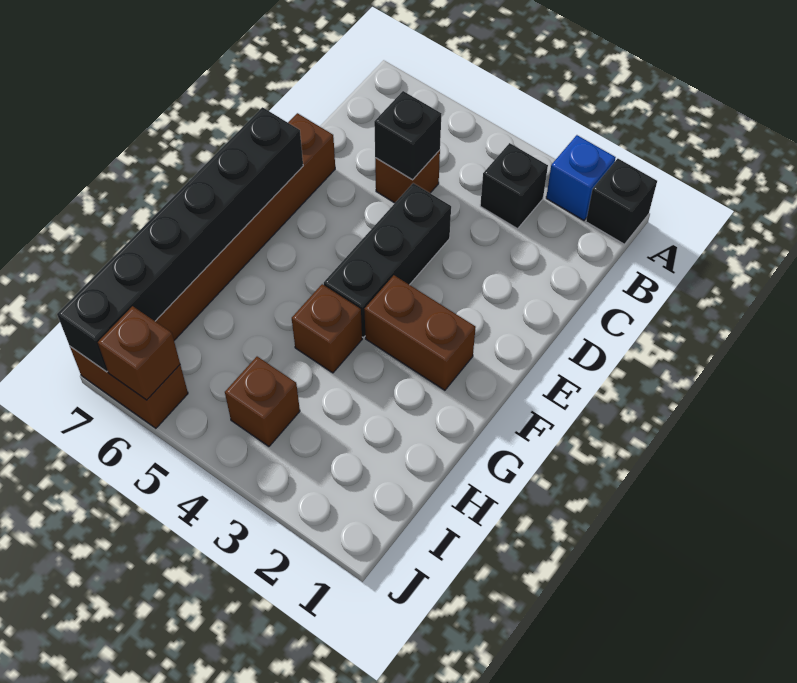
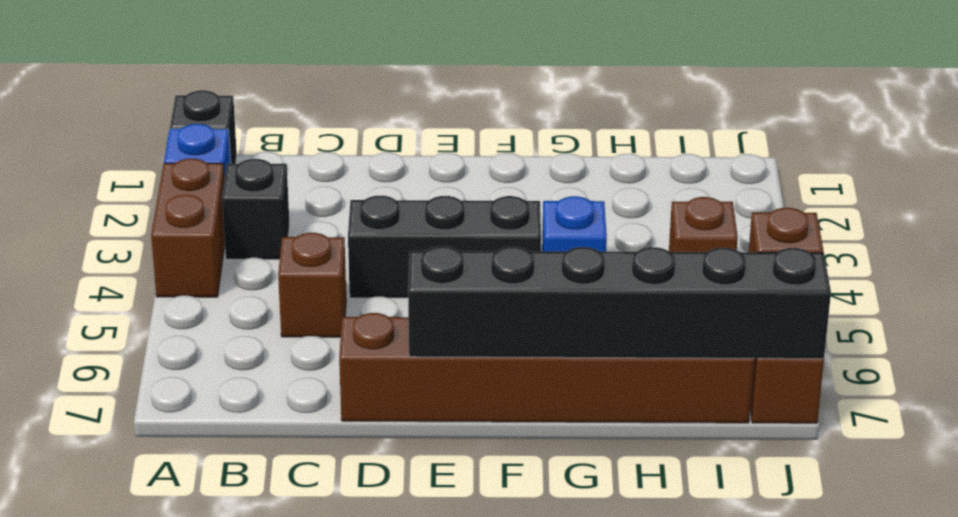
black 1x1 brick [374,91,441,180] -> none
brown 1x2 brick [364,275,476,390] -> brown 1x2 brick moved to [151,159,225,297]
brown 1x1 brick [292,284,362,373] -> blue 1x1 brick [542,196,607,252]

